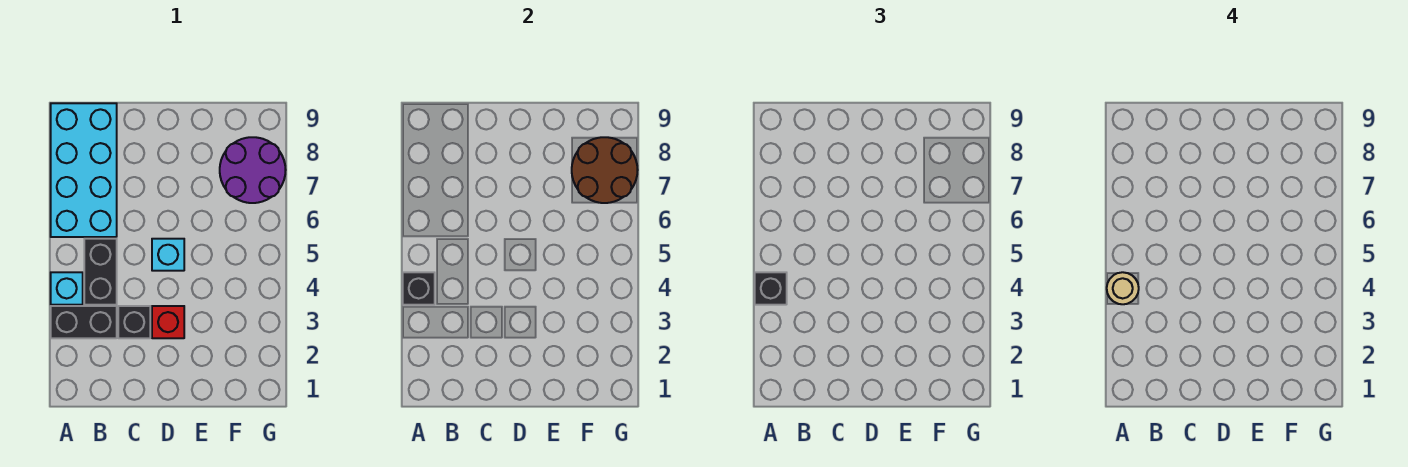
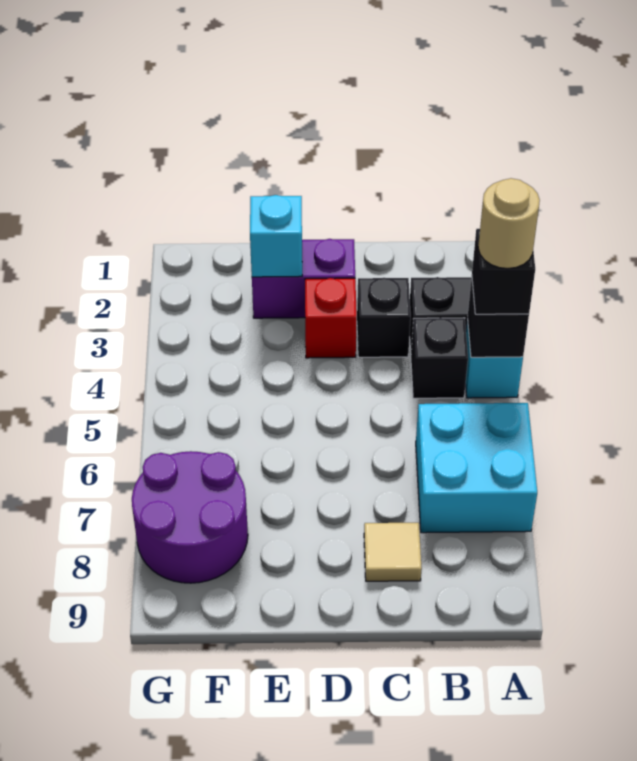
cyan 2x4 brick [51,103,117,237] -> cyan 2x2 brick [416,403,537,533]
black 1x2 brick [84,239,117,305] -> black 1x1 brick [411,318,468,398]
none -> tan 1x1 tile [364,523,422,581]
none -> purple 1x2 brick [252,239,355,318]
cyan 1x1 brick [152,239,184,271] -> cyan 1x1 brick moved to [250,195,302,277]
brown 2x2 round brick [572,137,638,203] -> none

